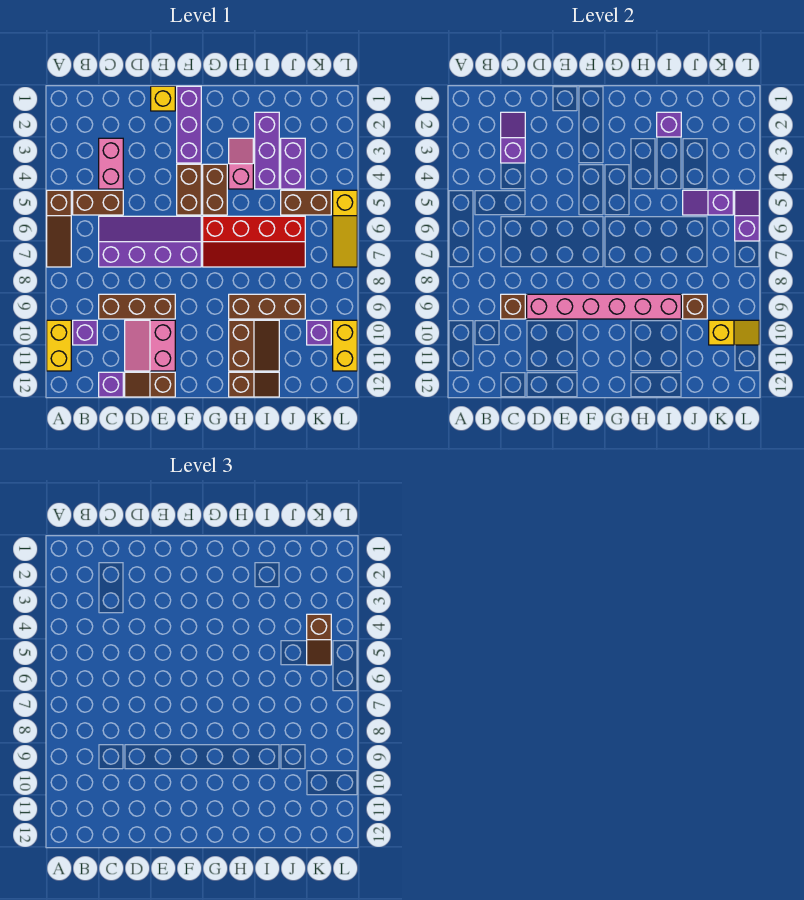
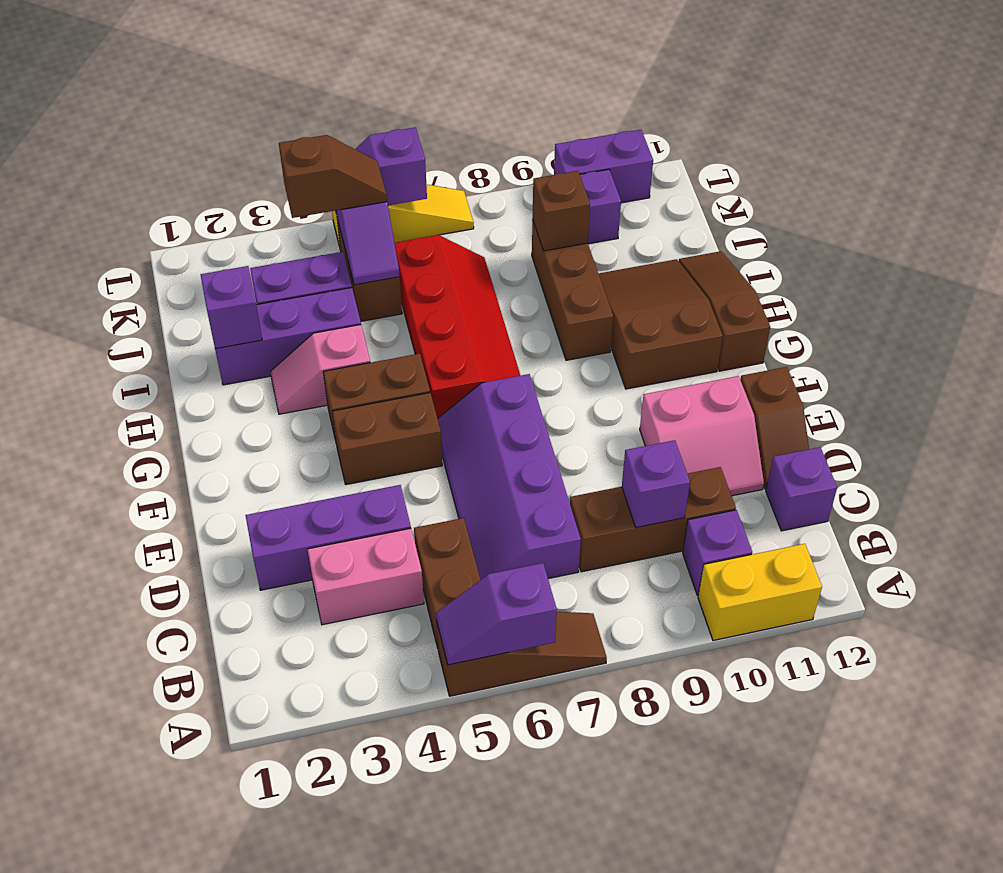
purple 1x2 slope [501,112,525,163] -> purple 1x2 slope moved to [436,563,557,665]
brown 1x3 brick [99,294,175,319] -> brown 1x3 brick turned to [570,467,736,572]
brown 1x1 brick [501,294,525,319] -> purple 1x1 brick [622,440,690,528]
pink 1x6 brick [527,294,681,319] -> none
yellow 1x1 brick [151,86,175,111] -> none
purple 1x3 brick [177,86,201,163] -> purple 1x3 brick moved to [245,485,411,590]
brown 2x2 slope [229,320,279,371] -> brown 2x3 slope [599,259,723,389]
brown 1x2 slope [229,372,279,397] -> brown 1x3 slope [679,251,770,371]
yellow 1x2 slope [709,320,759,345] -> none
yellow 1x2 brick [333,320,357,371] -> purple 1x2 brick [554,130,653,203]

